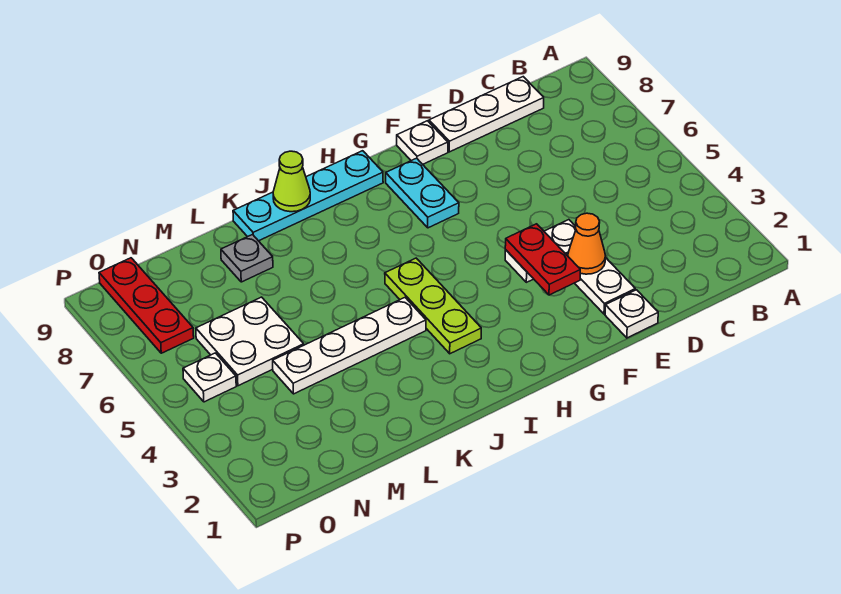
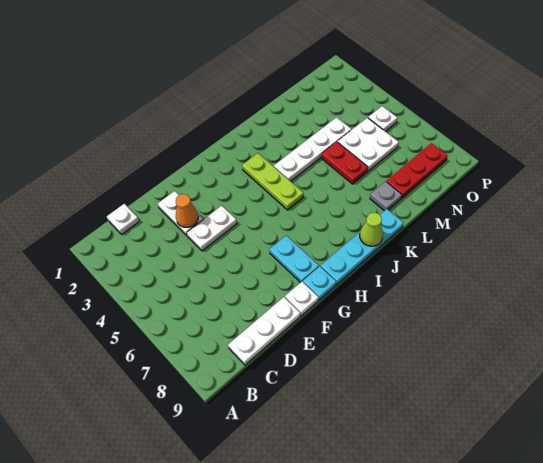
white 1x1 plate [605,290,658,338] -> white 1x1 plate moved to [107,204,139,235]
red 1x2 plate [505,224,580,295] -> red 1x2 plate moved to [321,142,368,184]
none -> cyan 1x1 plate [303,266,336,300]
red 1x3 plate [99,258,194,353] -> red 1x3 plate turned to [386,143,448,198]

